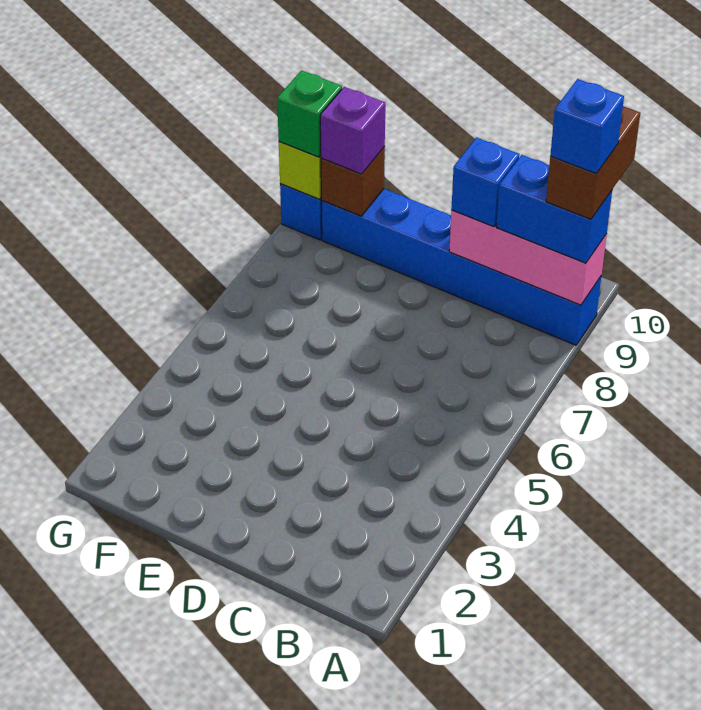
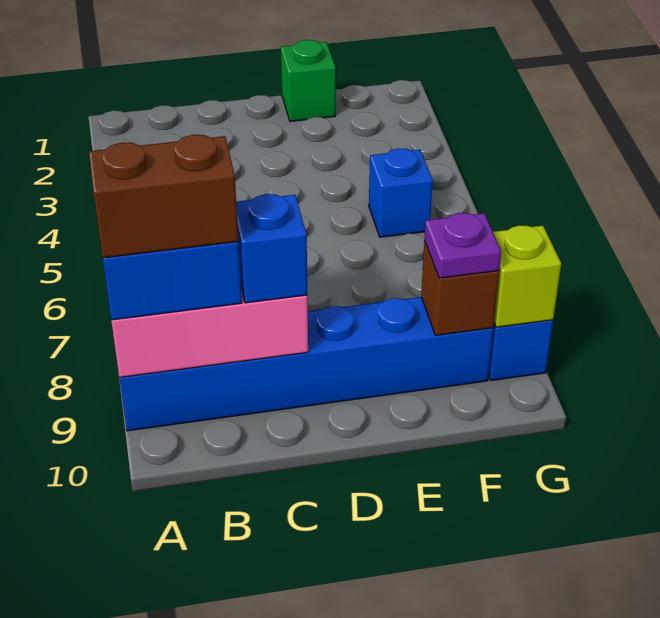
brown 1x2 brick [546,106,640,219] -> brown 1x2 brick turned to [89,135,238,258]
blue 1x1 brick [550,79,624,174] -> blue 1x1 brick moved to [369,148,433,237]
purple 1x1 brick [320,87,385,174] -> purple 1x1 plate [424,213,501,278]
green 1x1 brick [277,70,342,157] -> green 1x1 brick moved to [281,40,336,121]

